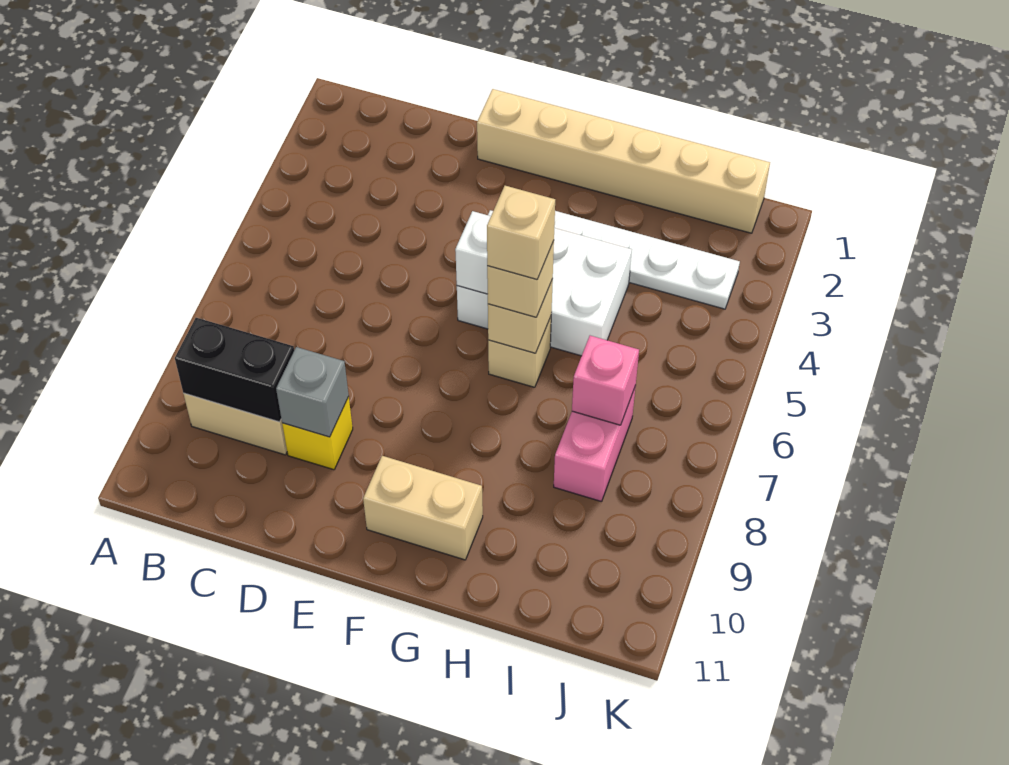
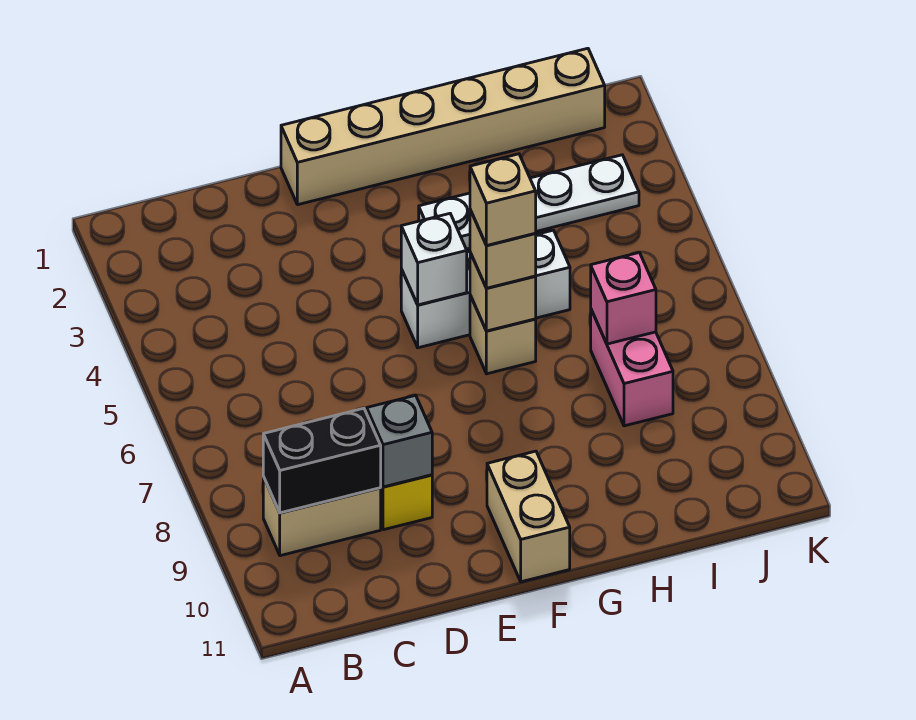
white 2x3 brick [457,210,632,356] -> white 1x3 brick [401,230,570,348]
tan 1x2 brick [363,456,483,560] -> tan 1x2 brick turned to [487,451,570,582]

